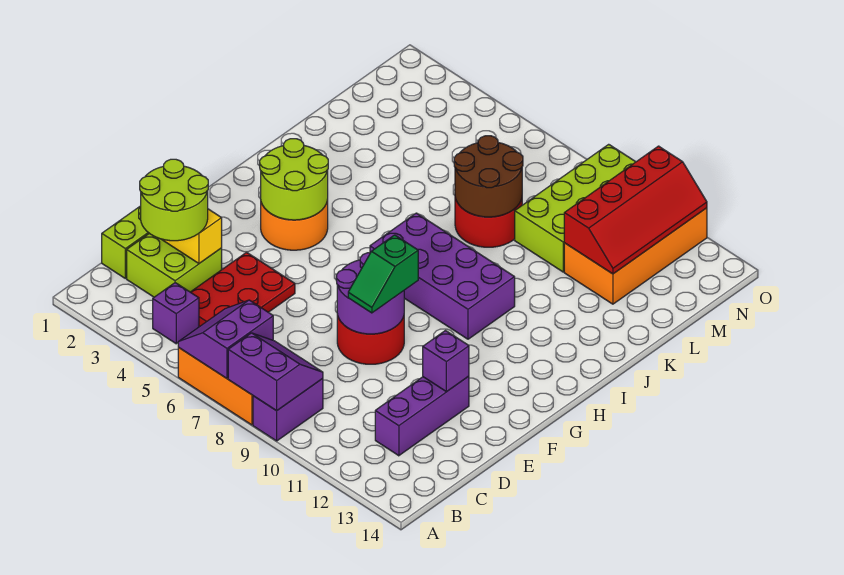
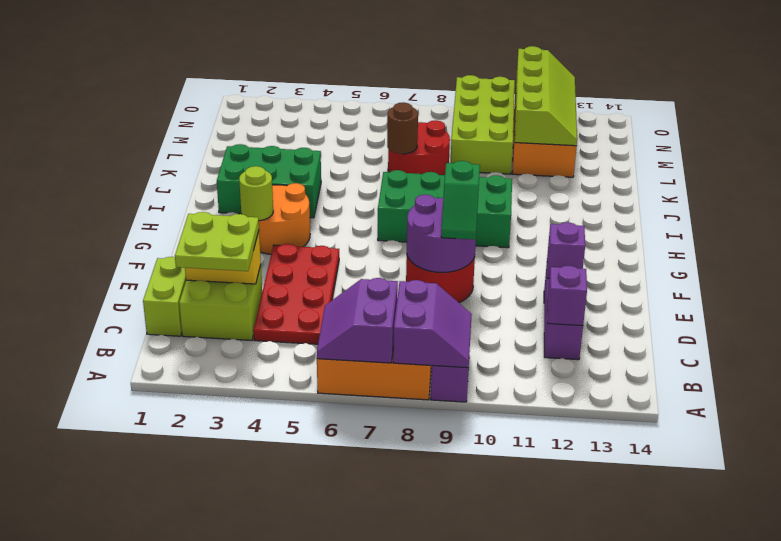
purple 2x2 slope [228,333,323,411] -> purple 2x2 slope turned to [393,280,472,368]
purple 1x1 brick [153,283,199,344] -> purple 1x1 brick moved to [547,266,587,326]
lime 2x2 round brick [140,159,208,241] -> lime 2x2 plate [175,212,259,271]
red 2x3 plate [191,252,295,327] -> red 2x4 plate [253,244,339,344]
lime 2x2 round brick [260,139,328,220] -> lime 1x1 round brick [239,166,273,221]
purple 2x4 brick [370,213,515,339] -> green 2x4 brick [378,170,512,248]
none -> green 2x3 brick [217,144,321,218]
brown 2x2 round brick [454,136,523,217] -> brown 1x1 round brick [387,102,418,154]
red 2x4 slope [564,146,707,274] -> lime 2x4 slope [515,46,577,146]

